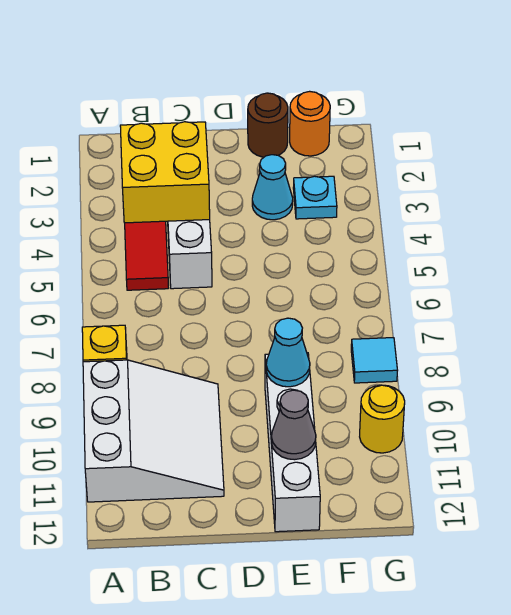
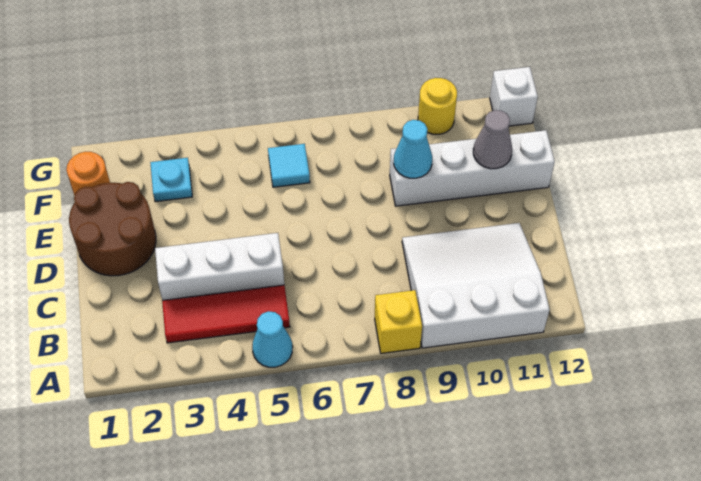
yellow 2x2 brick [120,122,210,223] -> none
brown 1x1 round brick [248,93,288,157] -> brown 2x2 round brick [69,182,156,276]
cyan 1x1 cone [252,155,293,220] -> cyan 1x1 cone moved to [252,311,293,367]
cyan 1x1 tile [351,338,398,383] -> cyan 1x1 tile moved to [268,144,310,187]
none -> white 1x1 brick [490,67,538,126]

